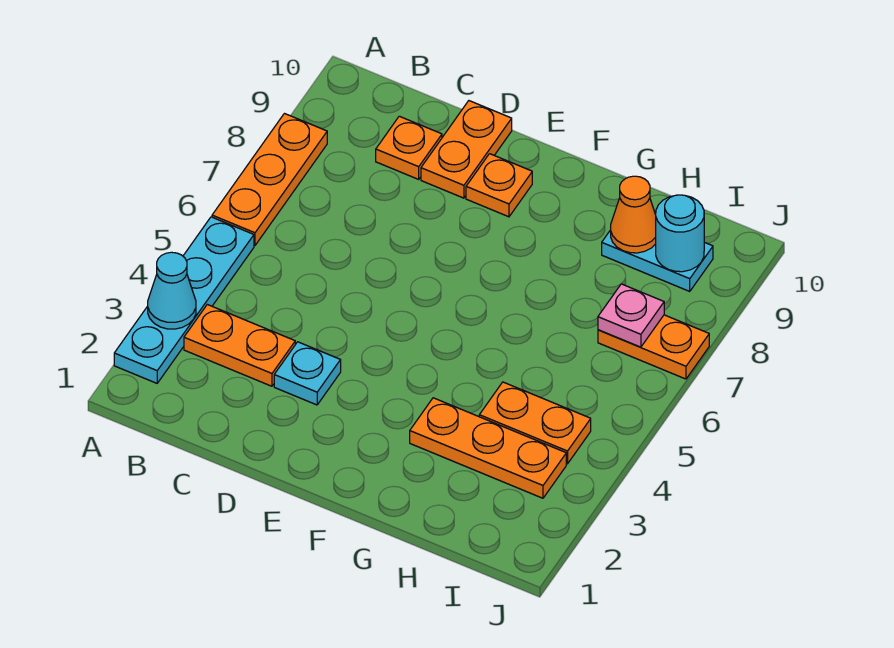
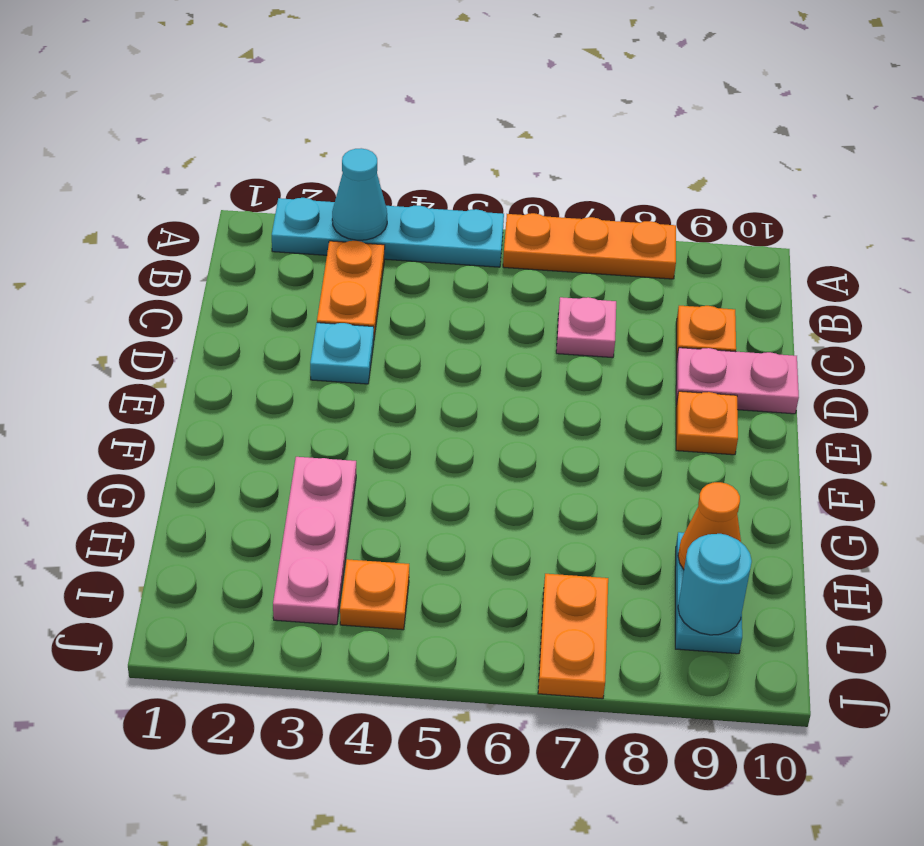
orange 1x2 plate [421,101,512,198] -> pink 1x2 plate [676,348,799,414]
orange 1x3 plate [410,398,566,498] -> pink 1x3 plate [273,457,356,625]
orange 1x2 plate [479,382,591,464] -> orange 1x1 plate [340,559,409,630]
pink 1x1 plate [598,284,664,347] -> pink 1x1 plate moved to [556,297,616,358]

